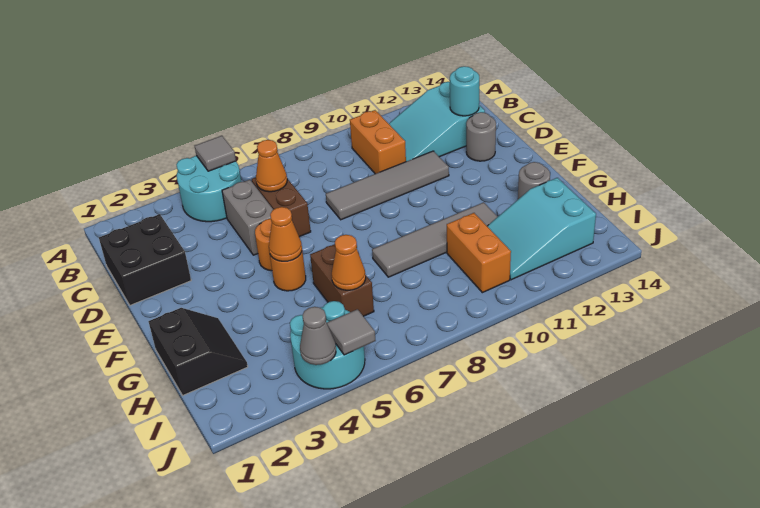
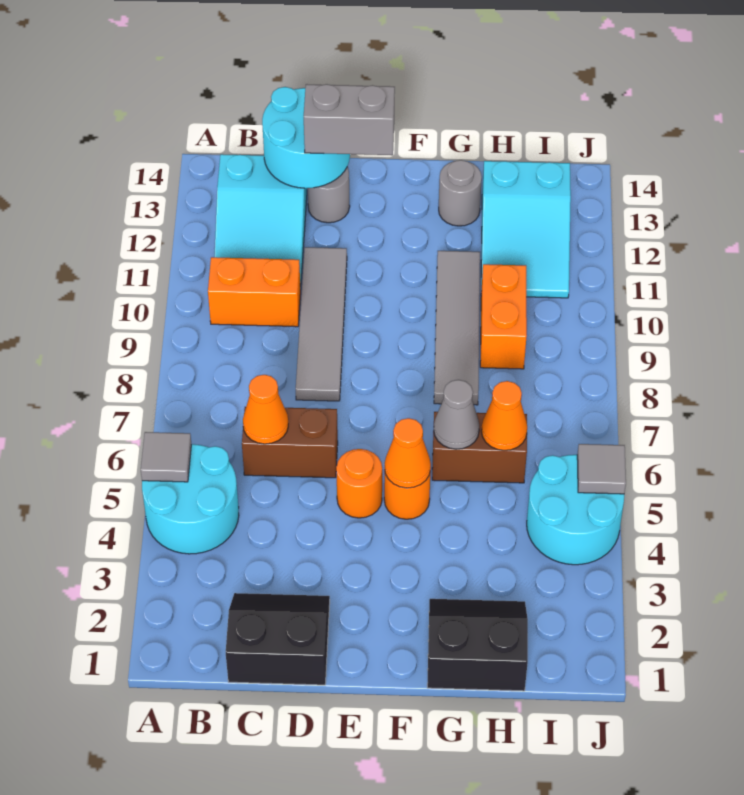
black 2x2 brick [99,214,191,305] -> black 2x2 slope [226,593,330,685]
grey 1x2 brick [222,180,273,255] -> grey 1x2 brick moved to [304,84,395,155]
cyan 1x1 round brick [450,66,479,116] -> cyan 2x2 round brick [262,87,350,188]
orange 1x2 brick [447,213,511,293] -> orange 1x2 brick turned to [480,264,527,369]
grey 1x1 cone [300,307,336,365] -> grey 1x1 cone moved to [434,380,479,449]

